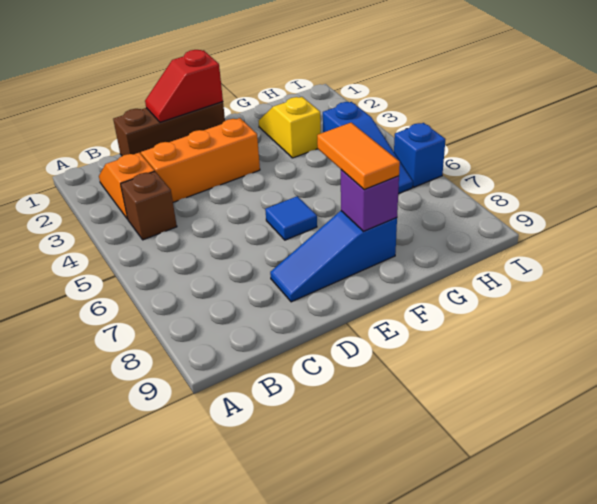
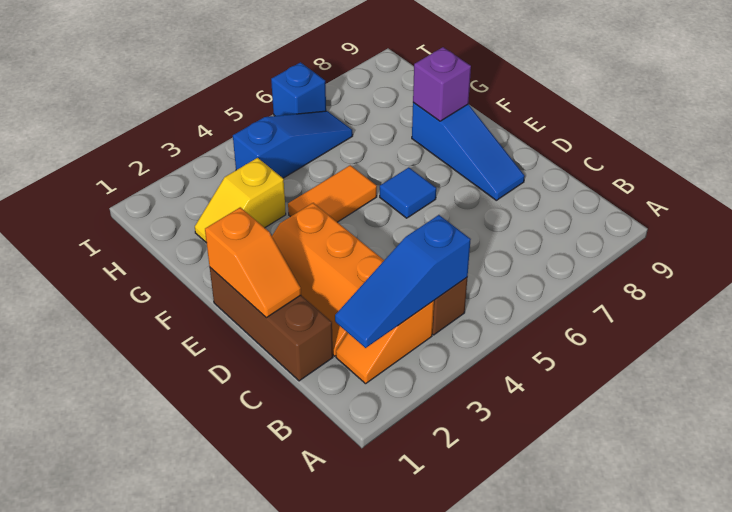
none -> blue 1x3 slope [335,215,471,348]
red 1x2 slope [145,50,223,122] -> orange 1x2 slope [205,207,301,318]
orange 1x2 tile [317,123,400,190] -> orange 1x2 tile moved to [288,165,377,222]

